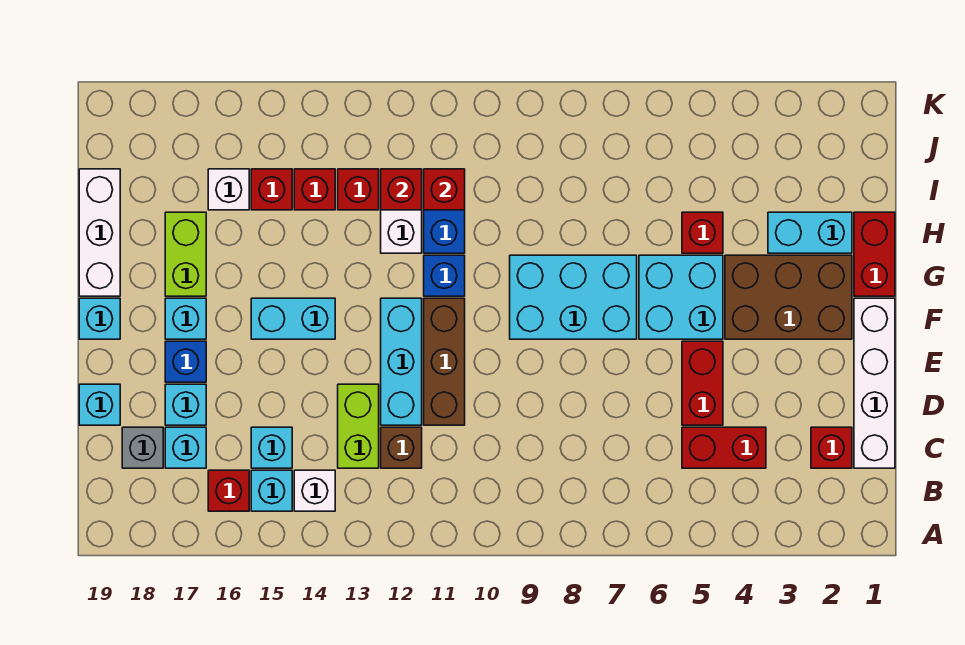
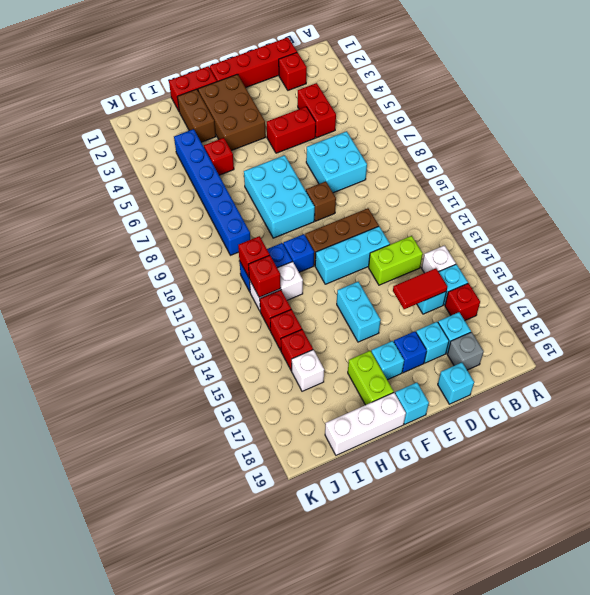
white 1x4 brick [854,298,895,468] -> red 1x4 brick [210,37,297,88]
brown 1x1 brick [381,427,422,468] -> brown 1x1 brick moved to [306,181,336,221]
none -> red 1x2 tile [393,268,447,309]
cyan 2x2 brick [639,255,723,339] -> cyan 2x2 brick moved to [306,131,367,193]
lime 1x2 brick [165,212,206,296] -> lime 1x2 brick turned to [348,351,394,405]
cyan 1x2 brick [768,212,852,253] -> brown 1x2 brick [177,89,216,142]
none -> blue 1x6 brick [174,129,250,255]

